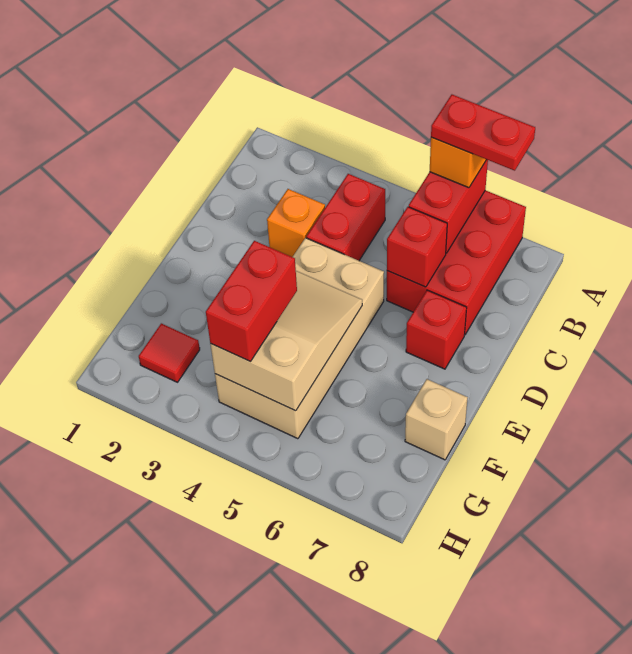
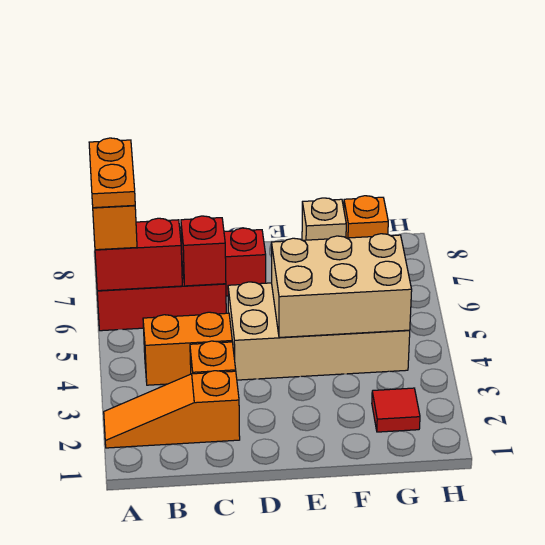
none -> orange 1x3 slope [104,371,240,448]
red 1x2 plate [431,95,535,171] -> orange 1x2 plate [89,138,135,208]
red 1x2 brick [306,174,385,261] -> orange 1x2 brick [143,312,232,385]
tan 2x3 slope [210,271,362,411] -> tan 2x3 brick [271,234,412,337]
red 1x2 brick [206,241,297,361] -> none
none -> orange 1x1 brick [344,196,388,238]

